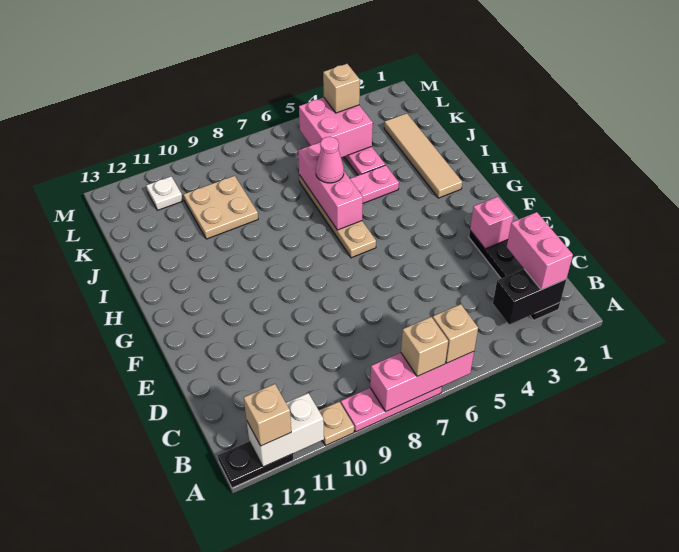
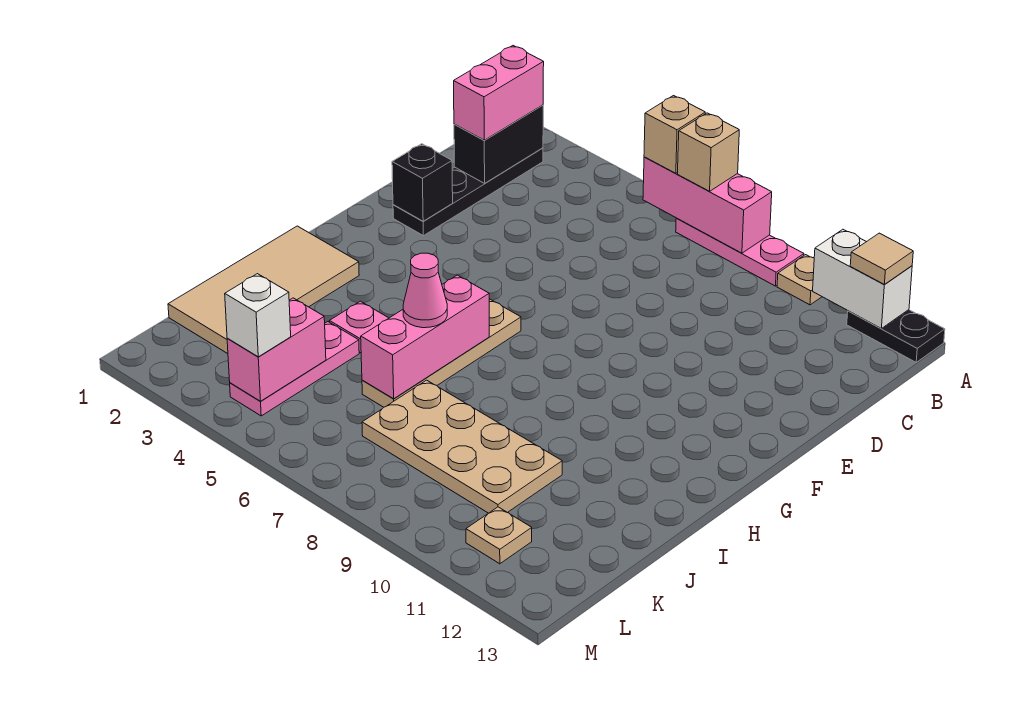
tan 1x1 brick [244,384,291,446] -> tan 1x1 tile [850,233,913,284]
black 1x2 brick [493,269,566,325] -> black 1x2 brick turned to [454,105,543,183]
pink 1x1 brick [470,197,513,249] -> black 1x1 brick [392,144,453,221]
tan 1x4 tile [384,113,462,198] -> tan 2x4 tile [168,226,359,354]
tan 2x2 plate [183,176,258,239] -> tan 2x4 plate [362,380,562,513]
pink 2x2 brick [299,97,373,158] -> pink 1x2 brick [227,298,326,401]
tan 1x1 brick [323,64,360,113] -> white 1x1 brick [225,274,291,357]
white 1x1 plate [146,177,183,210] -> tan 1x1 plate [466,507,532,564]

